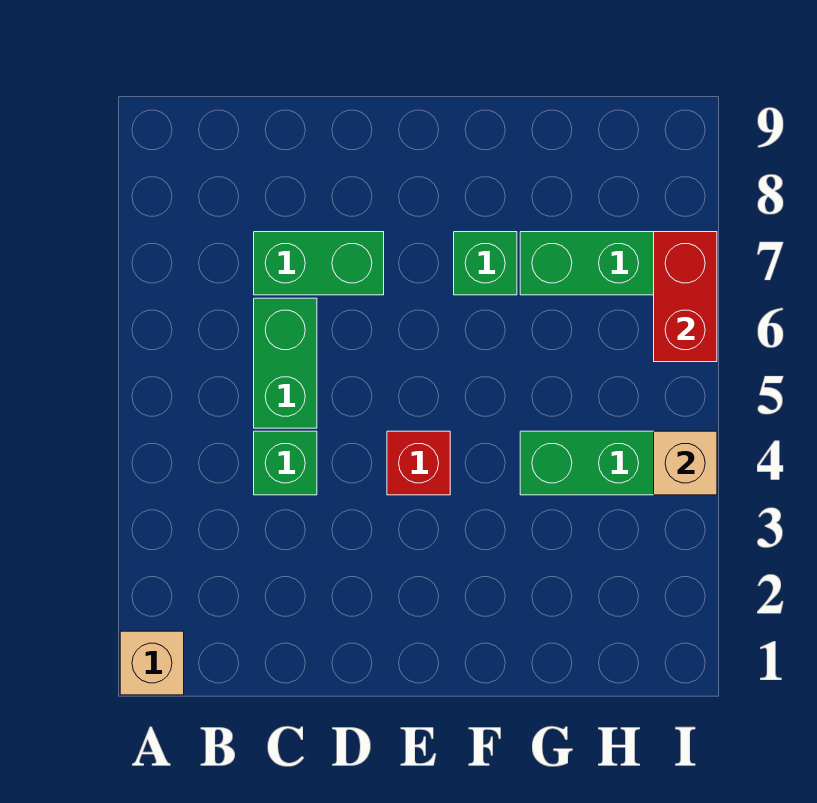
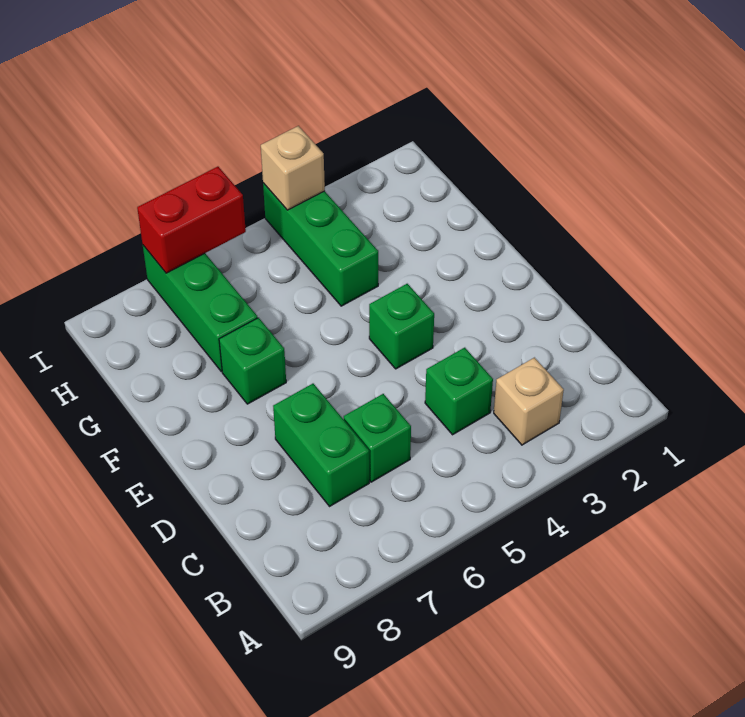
tan 1x1 brick [120,631,184,695] -> tan 1x1 brick moved to [494,358,564,445]
green 1x2 brick [254,298,317,428] -> green 1x1 brick [344,394,411,482]
red 1x1 brick [387,431,450,495] -> green 1x1 brick [369,284,434,369]

